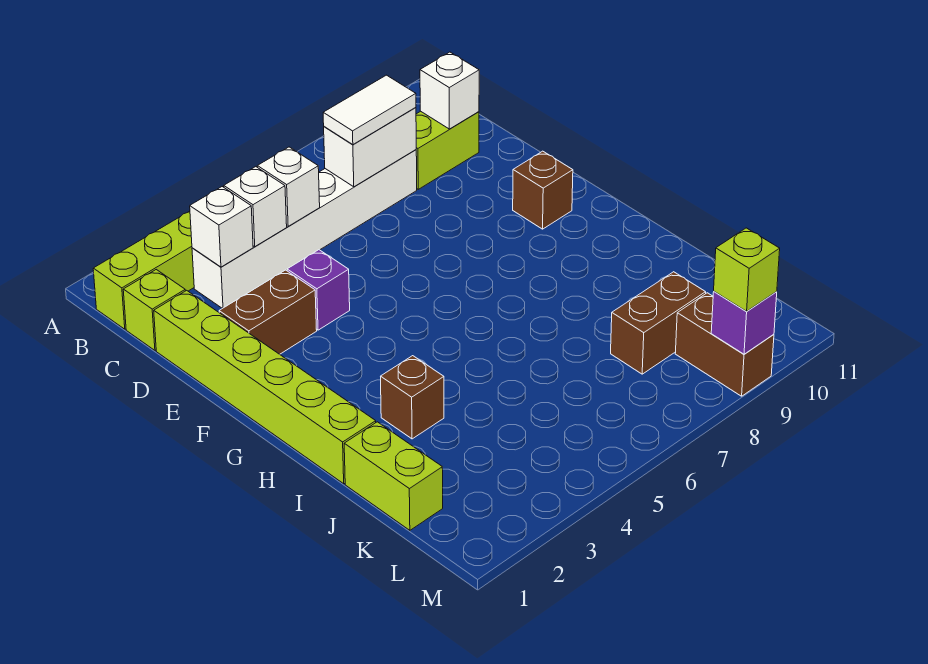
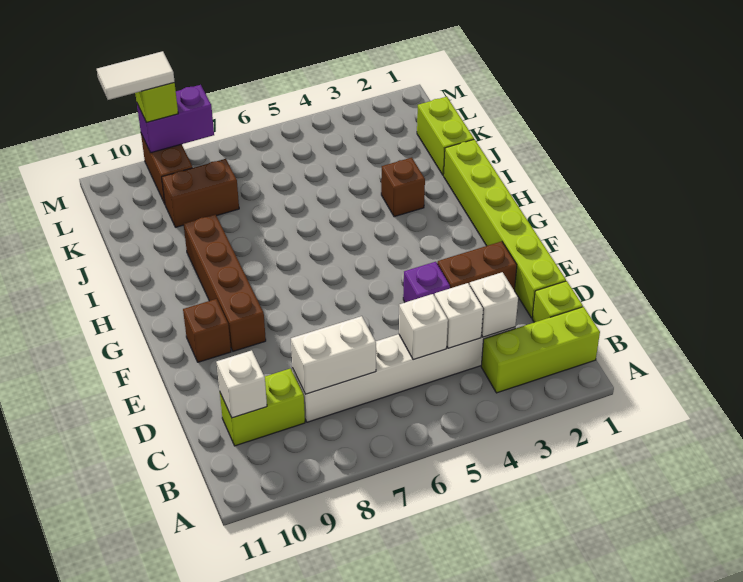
white 1x2 tile [323,75,416,145] -> white 1x2 tile moved to [97,51,175,100]
none -> brown 1x4 brick [184,214,266,351]
purple 1x1 brick [711,292,777,354] -> purple 1x2 brick [137,85,214,153]

